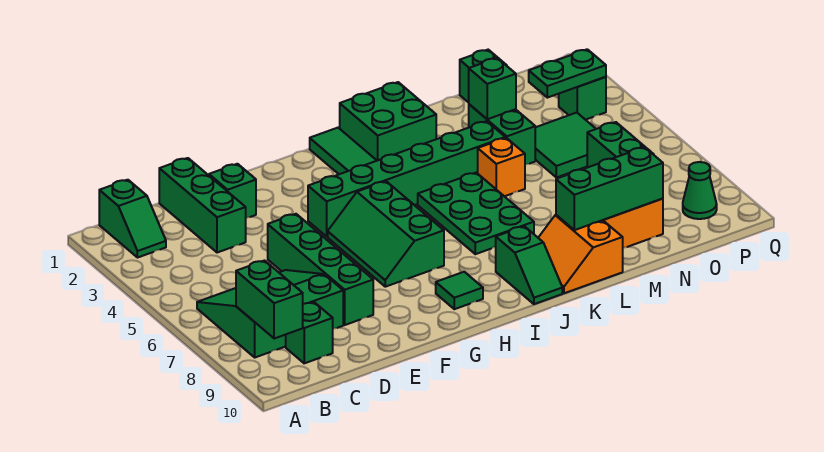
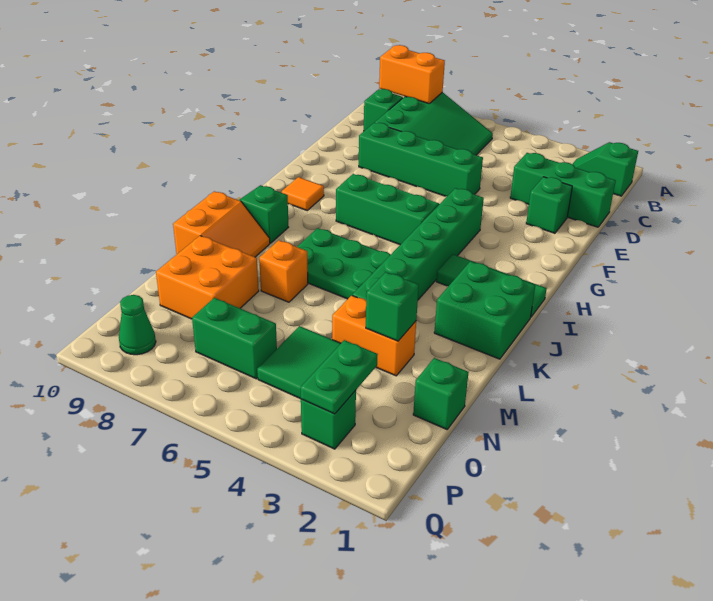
green 1x2 brick [236,261,303,339] -> orange 1x2 brick [379,45,445,104]
green 1x1 tile [436,272,483,309] -> orange 1x1 tile [282,177,324,210]
orange 2x2 slope [538,215,623,293] -> orange 2x2 slope turned to [173,191,270,257]
orange 1x1 brick [478,138,525,196] -> orange 1x1 brick moved to [259,240,308,302]
green 1x3 brick [556,147,663,230] -> none
green 1x2 brick [469,104,535,164] -> orange 1x2 brick [332,295,416,376]

